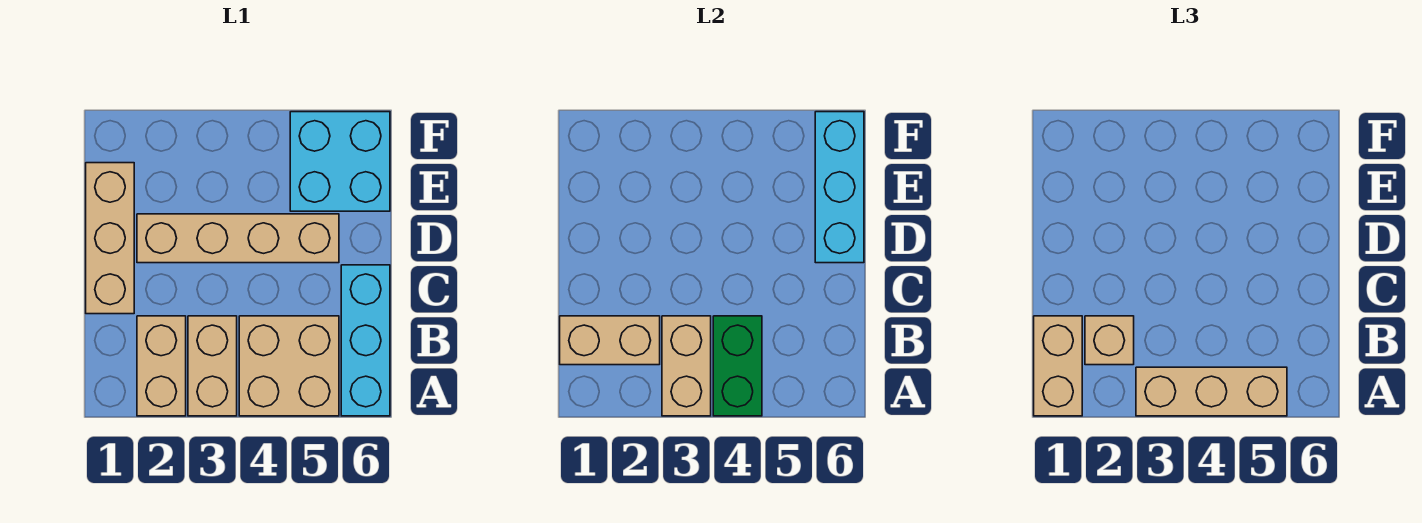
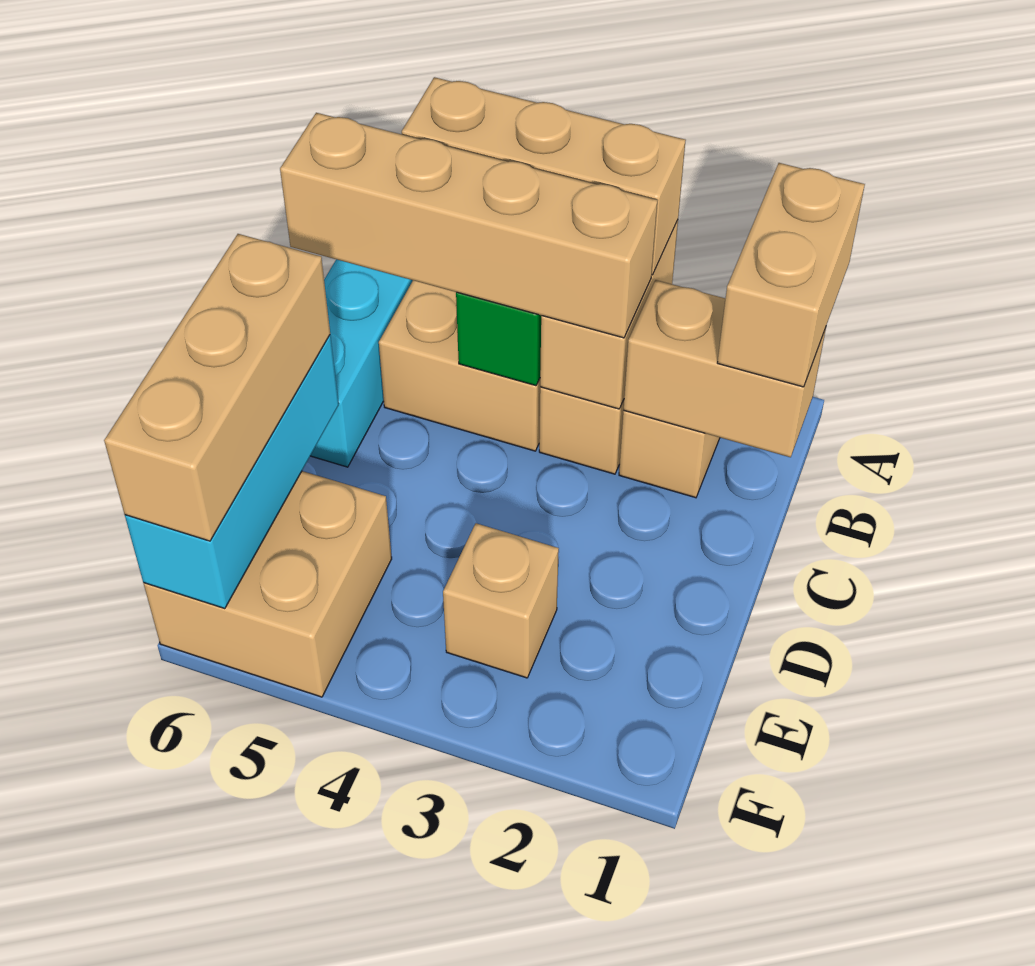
tan 1x1 brick [1085,316,1134,365] -> tan 1x1 brick moved to [443,523,559,678]
tan 1x3 brick [86,163,134,314] -> tan 1x3 brick moved to [104,234,330,541]
tan 1x4 brick [137,214,339,263] -> tan 1x4 brick moved to [280,113,657,338]
cyan 2x2 brick [290,112,390,211] -> tan 2x2 brick [144,471,392,697]

